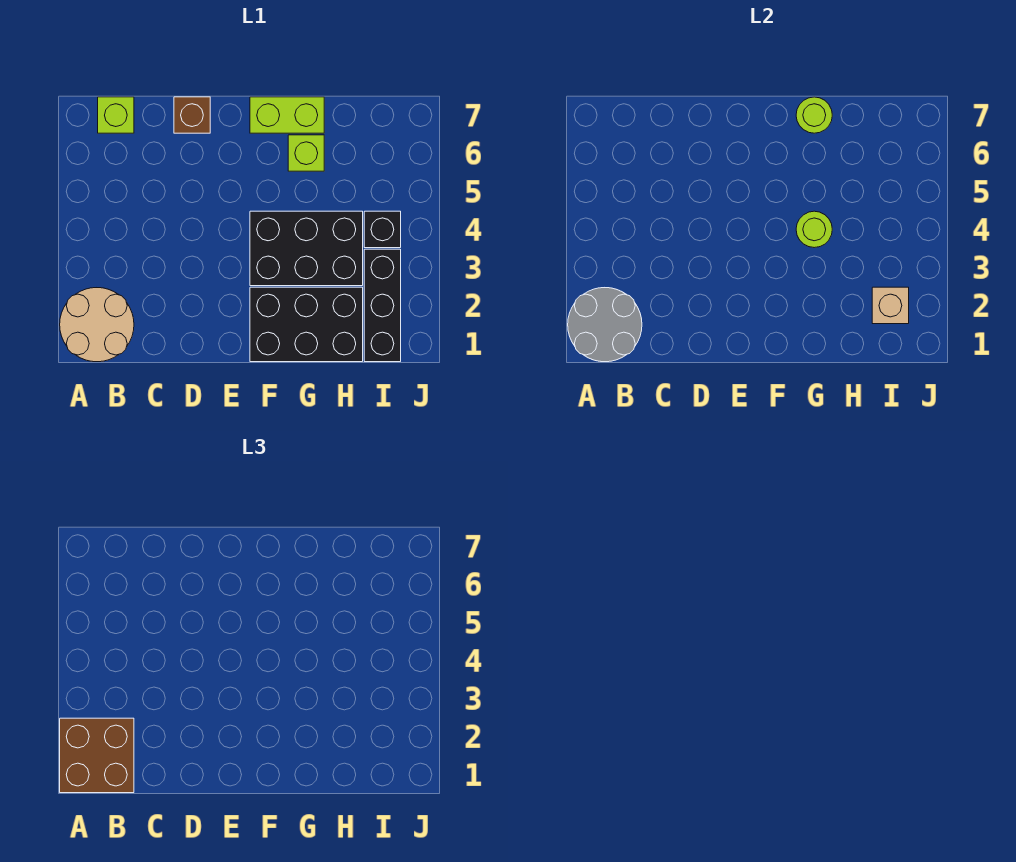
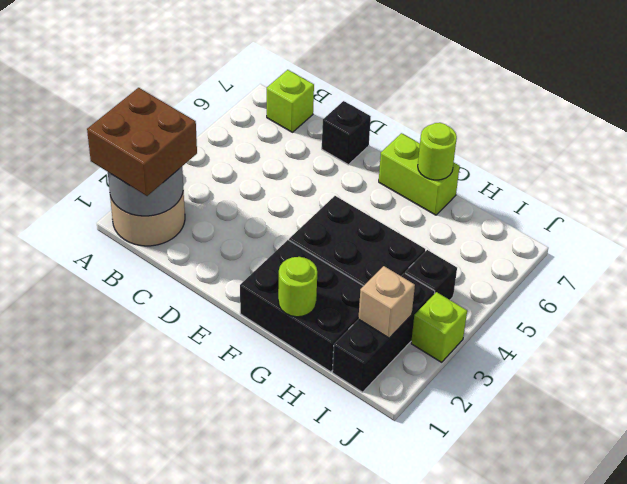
brown 1x1 brick [174,97,210,133] -> black 1x1 brick [322,101,371,165]
lime 1x1 round brick [796,211,832,248] -> lime 1x1 round brick moved to [278,257,317,317]
lime 1x1 brick [288,135,324,171] -> lime 1x1 brick moved to [411,292,467,362]

